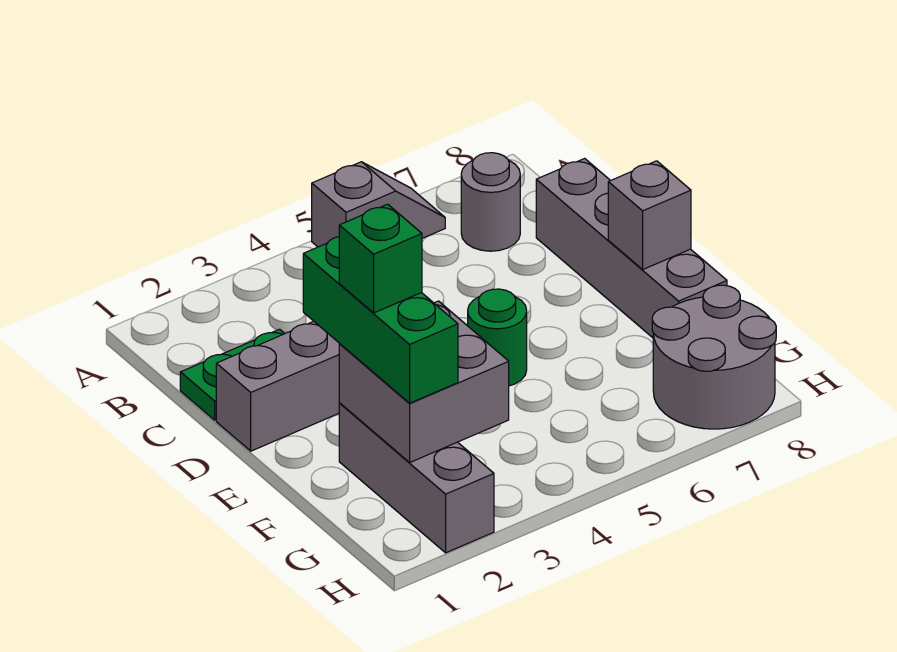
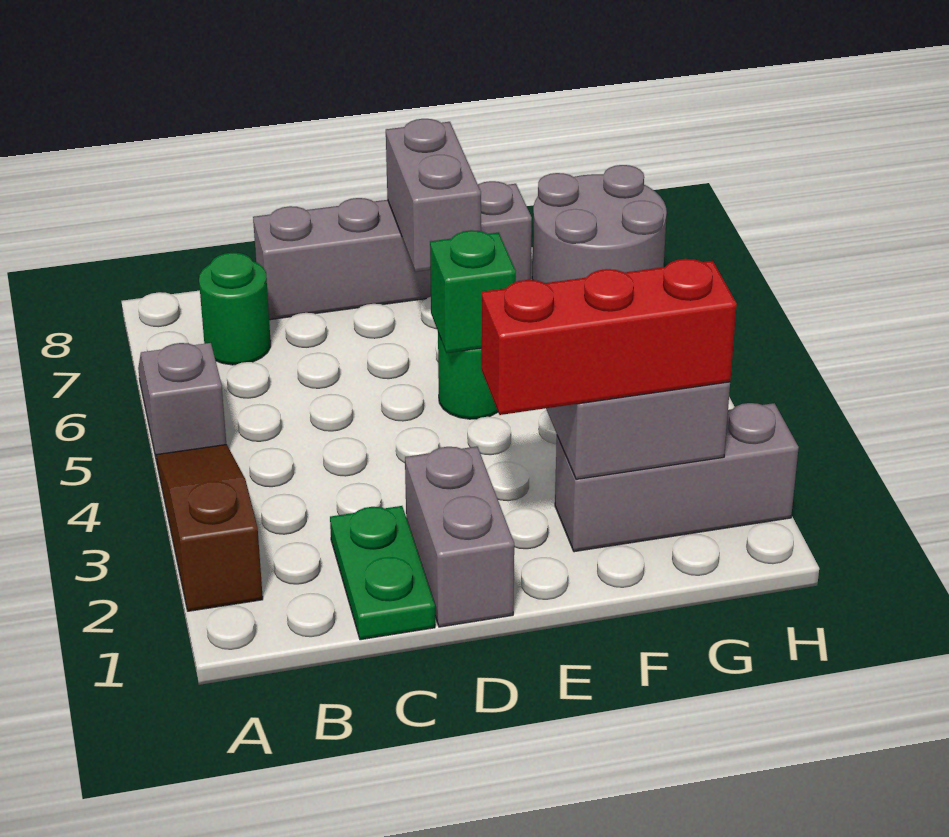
none -> brown 1x3 slope [156,444,263,611]
grey 1x1 round brick [461,153,520,251] -> green 1x1 round brick [199,253,271,365]
green 1x3 brick [303,237,458,403] -> red 1x3 brick [481,259,737,415]
grey 1x1 brick [608,161,691,269] -> grey 1x2 brick [386,119,481,272]
green 1x1 brick [339,204,422,313] -> green 1x1 brick moved to [430,230,516,353]

